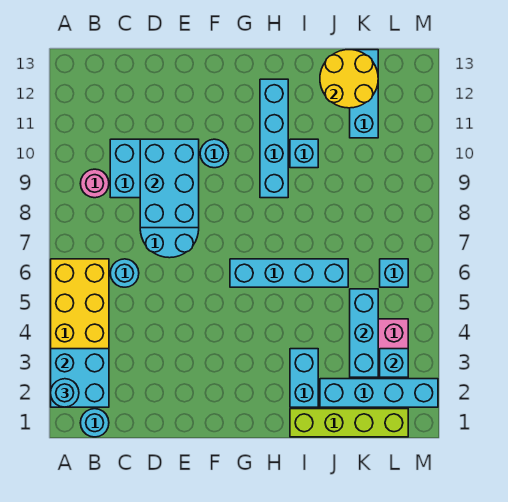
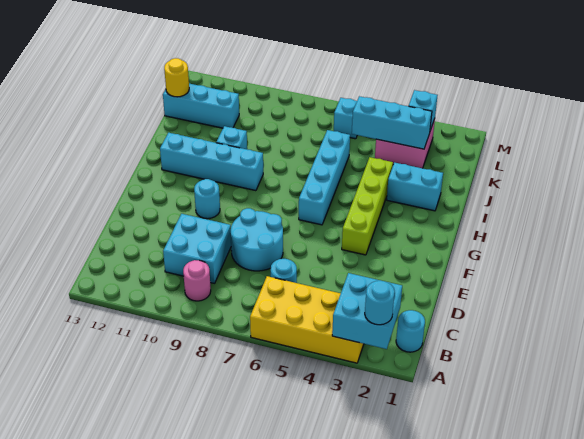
cyan 2x3 brick [140,139,199,228] -> none
lime 1x4 brick [290,409,408,437] -> lime 1x4 brick moved to [342,157,393,255]
cyan 1x4 brick [320,379,438,407] -> none
yellow 2x2 round brick [320,50,378,108] -> yellow 1x1 round brick [164,58,189,97]

